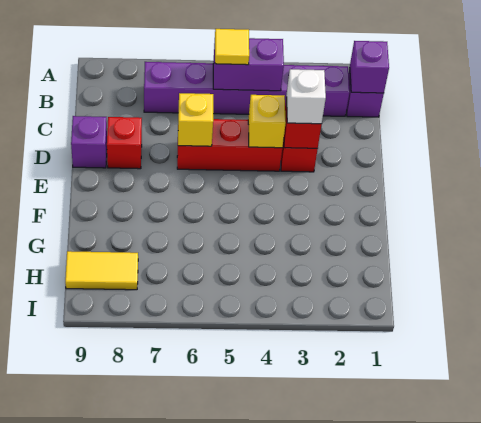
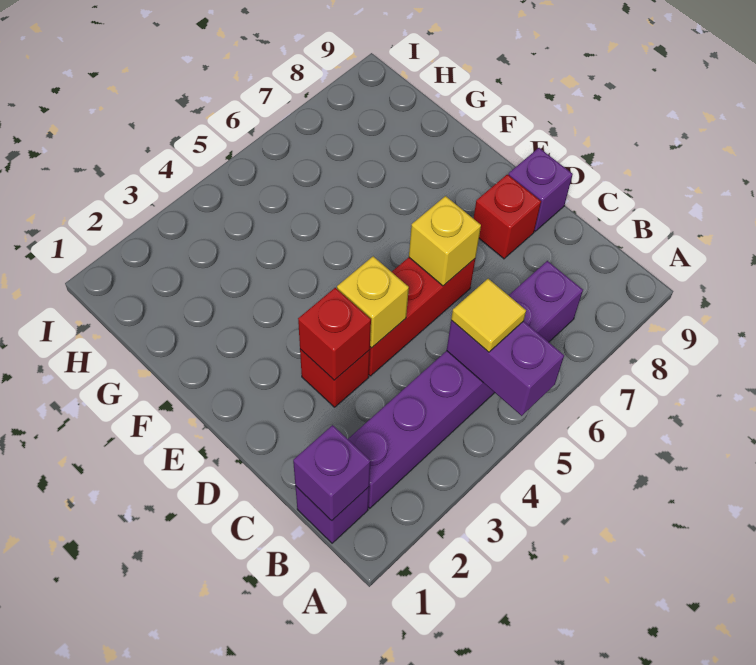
purple 1x2 brick [213,38,284,91] -> purple 1x2 brick turned to [447,321,564,416]
white 1x1 brick [286,69,326,124] -> none
yellow 1x2 tile [65,251,138,290] -> none

